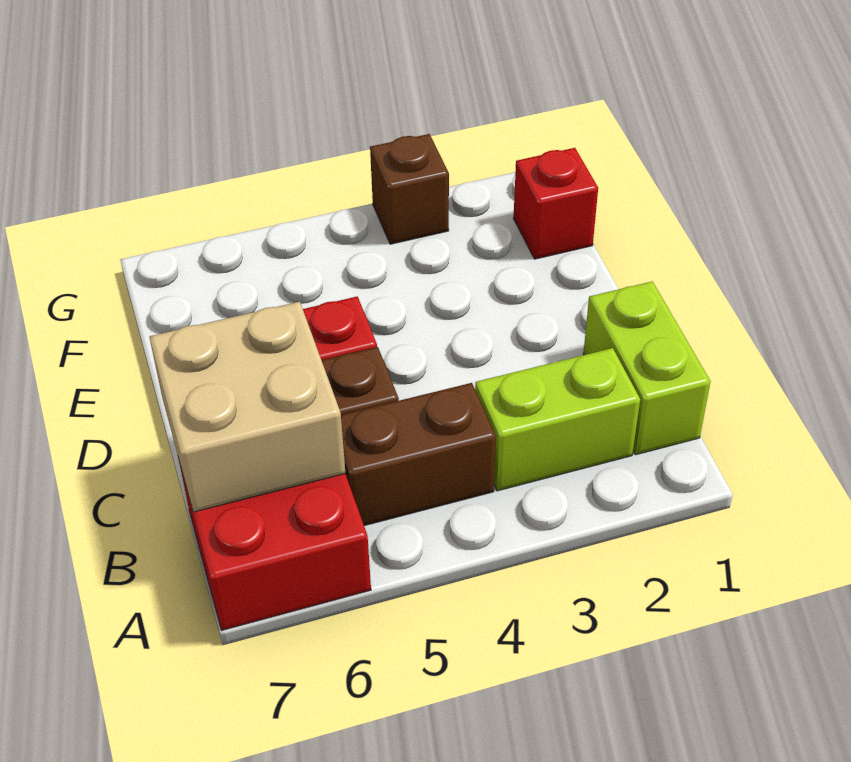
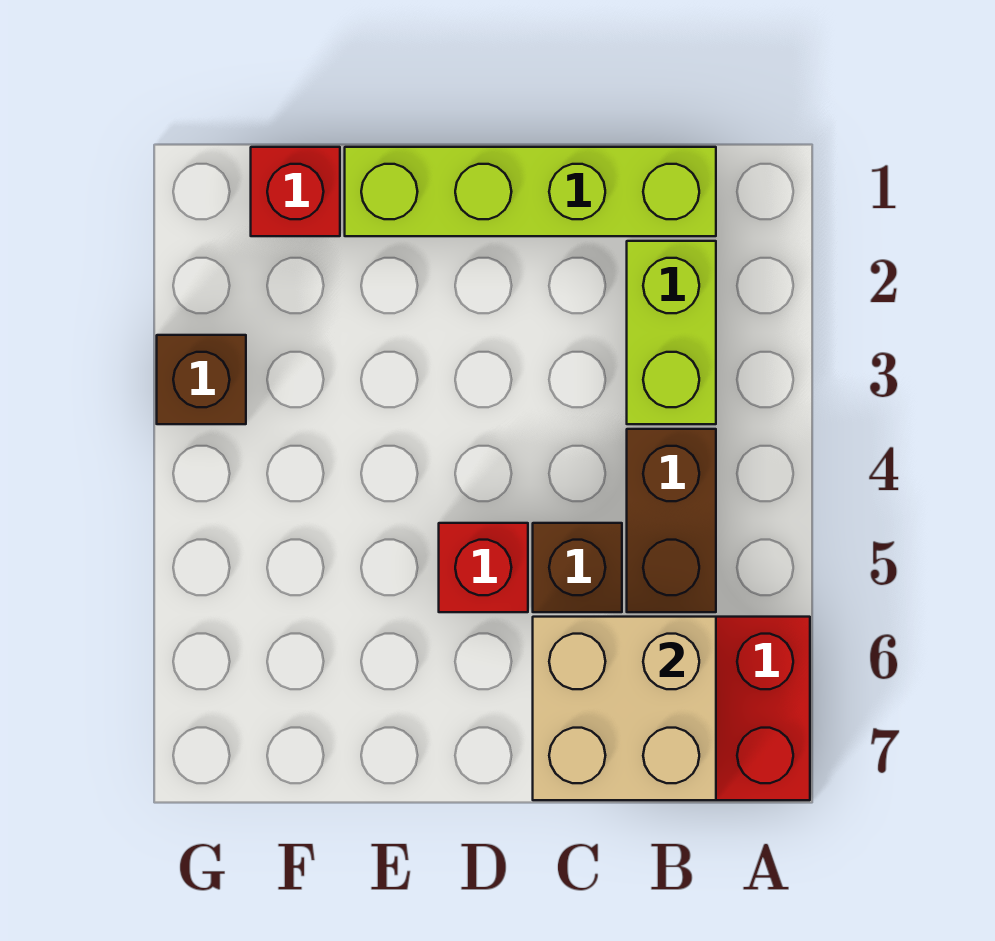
lime 1x2 brick [583,281,711,455] -> lime 1x4 brick [345,147,716,236]

